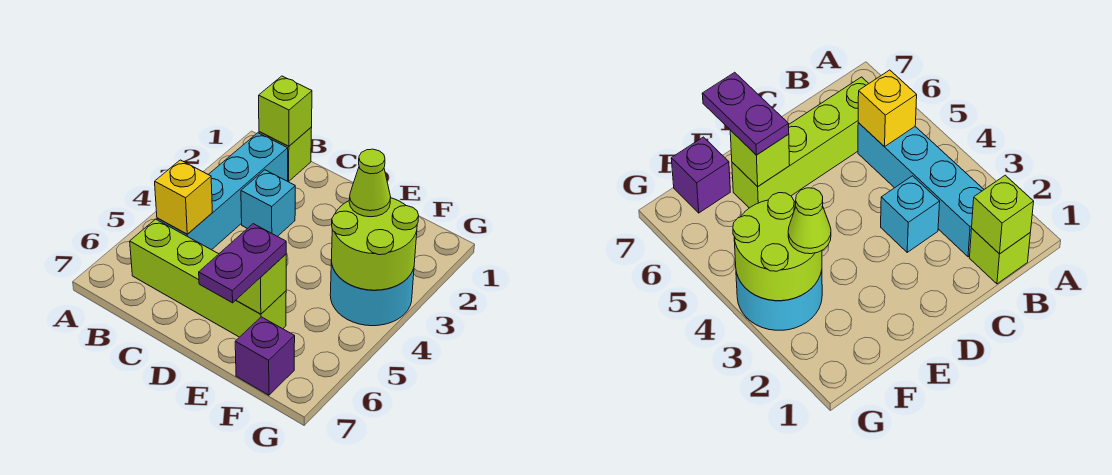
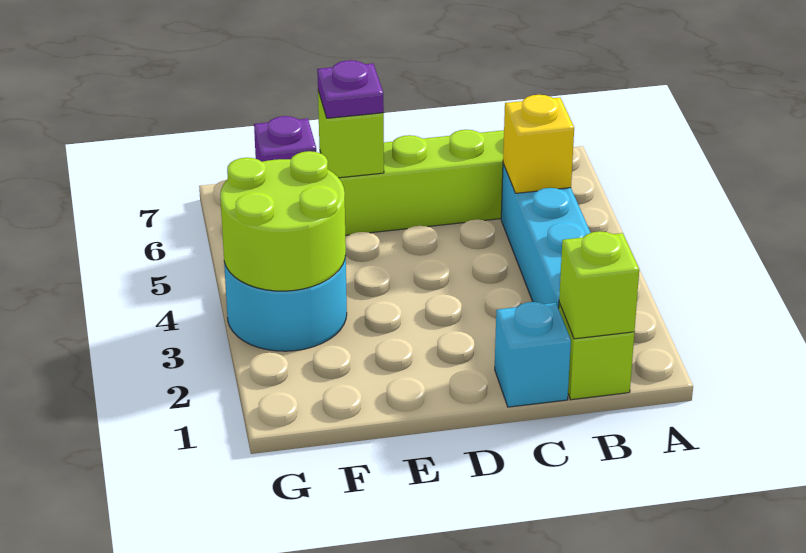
cyan 1x1 brick [241,170,295,237] -> cyan 1x1 brick moved to [495,302,571,407]
purple 1x2 plate [199,224,286,303] -> purple 1x1 plate [317,60,384,118]
lime 1x1 cone [349,149,391,217] -> none

